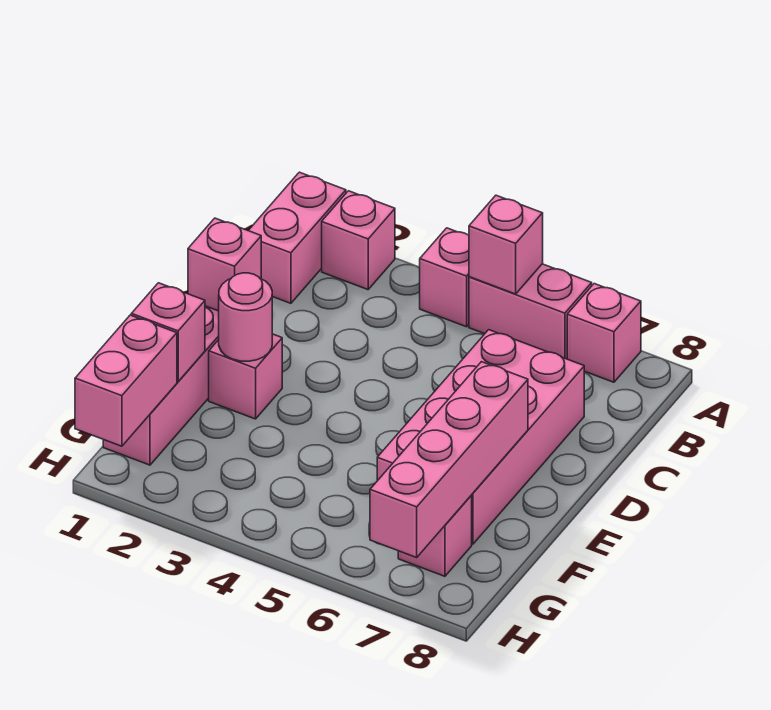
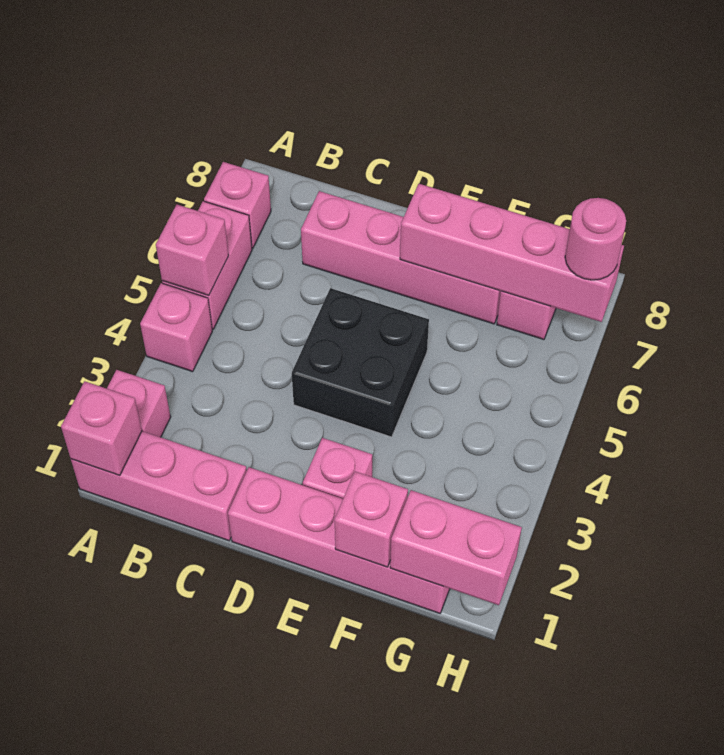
pink 1x2 brick [248,172,346,303] -> pink 1x3 brick [71,431,247,541]
pink 2x4 brick [377,330,584,544] -> pink 1x4 brick [301,191,501,324]
pink 1x1 brick [188,218,261,311] -> pink 1x1 brick moved to [61,381,142,475]
none -> black 2x2 brick [292,288,429,437]
pink 1x1 round brick [219,273,272,361] -> pink 1x1 round brick moved to [565,198,626,280]

